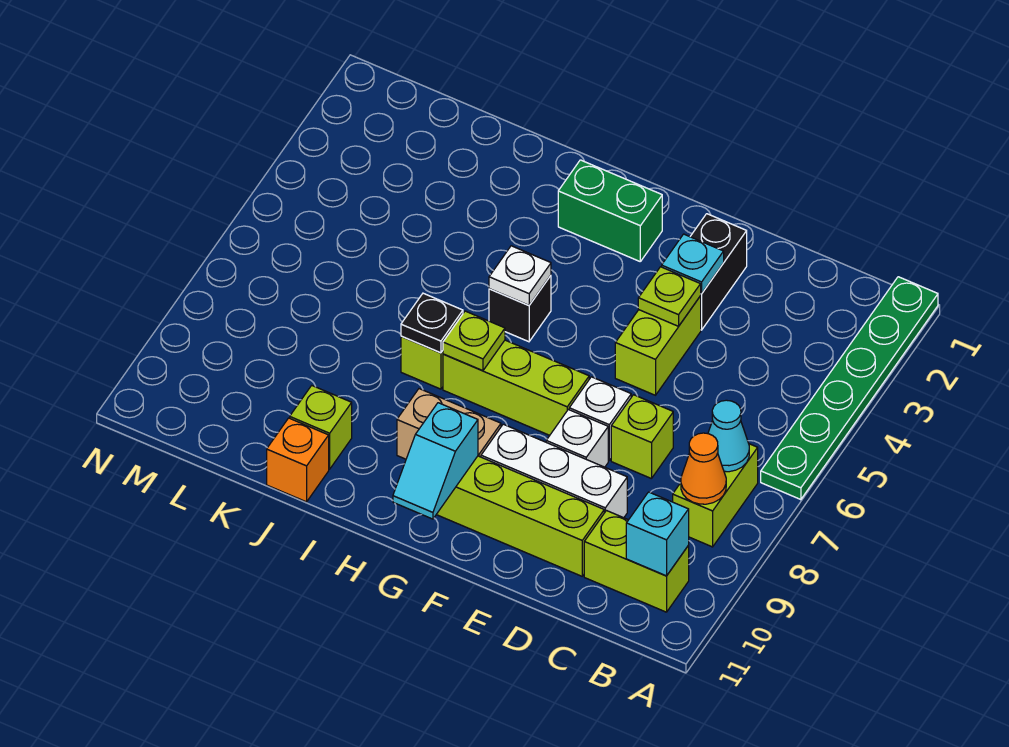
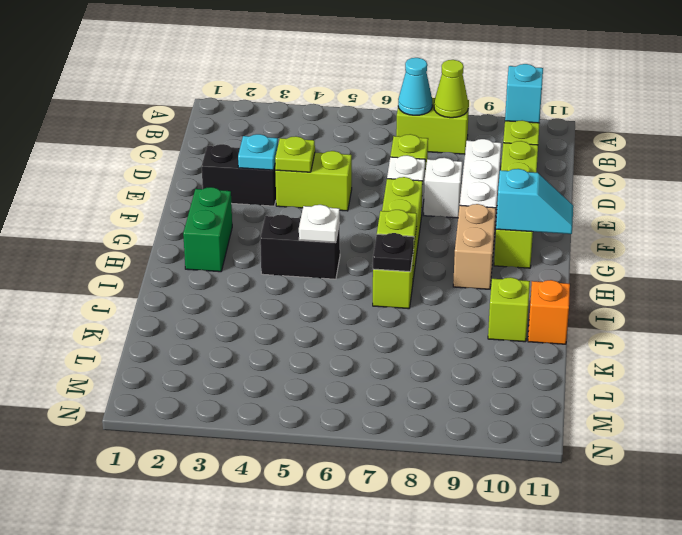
green 1x6 plate [761,277,938,500] -> none
orange 1x1 cone [681,433,726,504] -> lime 1x1 cone [434,60,468,118]
black 1x1 brick [489,276,551,342] -> black 1x2 brick [260,215,340,279]

